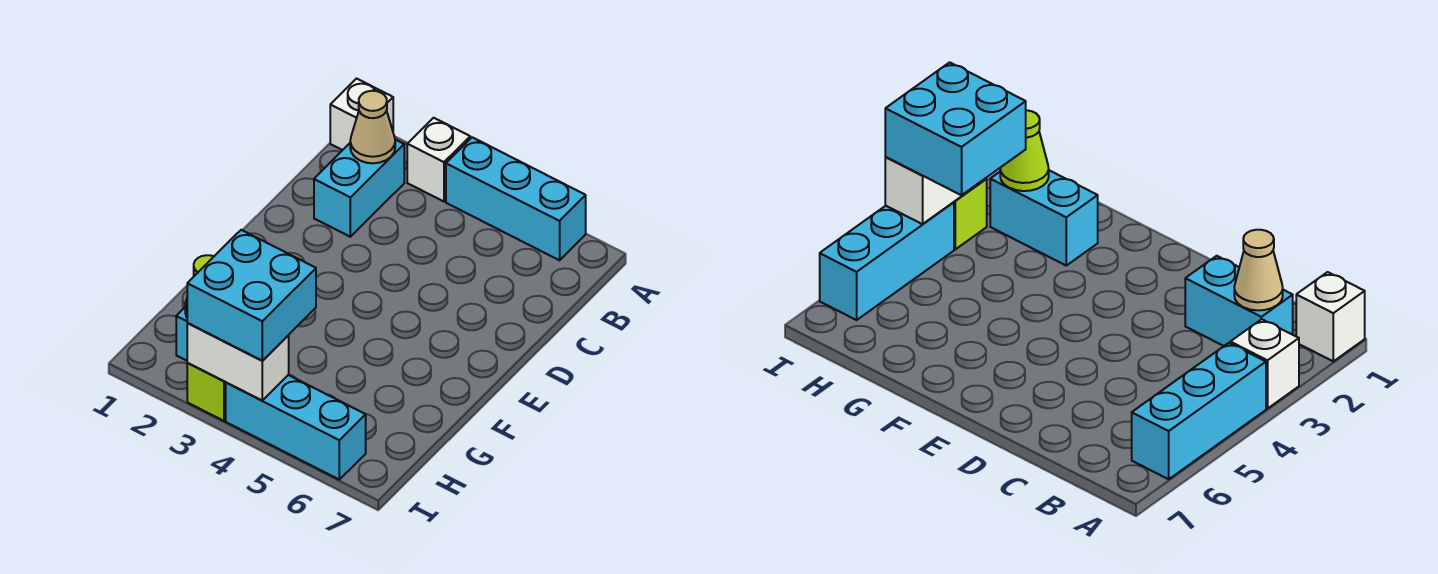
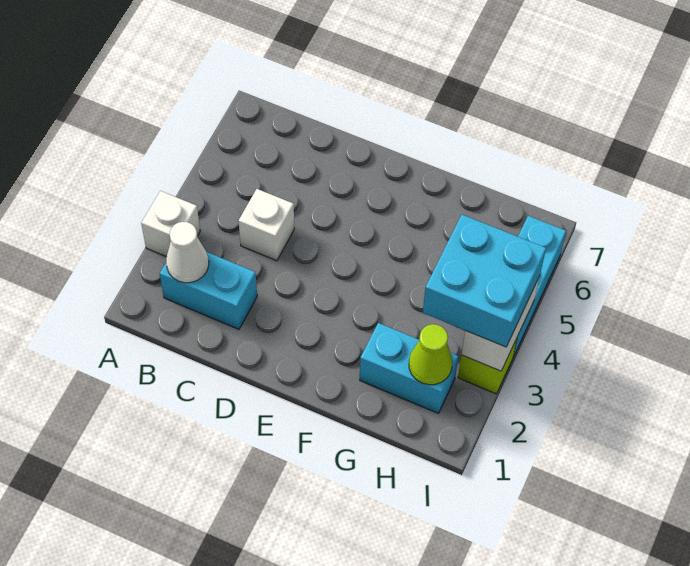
white 1x1 brick [330,79,393,150] -> white 1x1 brick moved to [238,189,294,261]
cyan 1x3 brick [446,137,586,260] -> none
tan 1x1 cone [350,91,395,163] -> white 1x1 cone [166,222,209,283]

